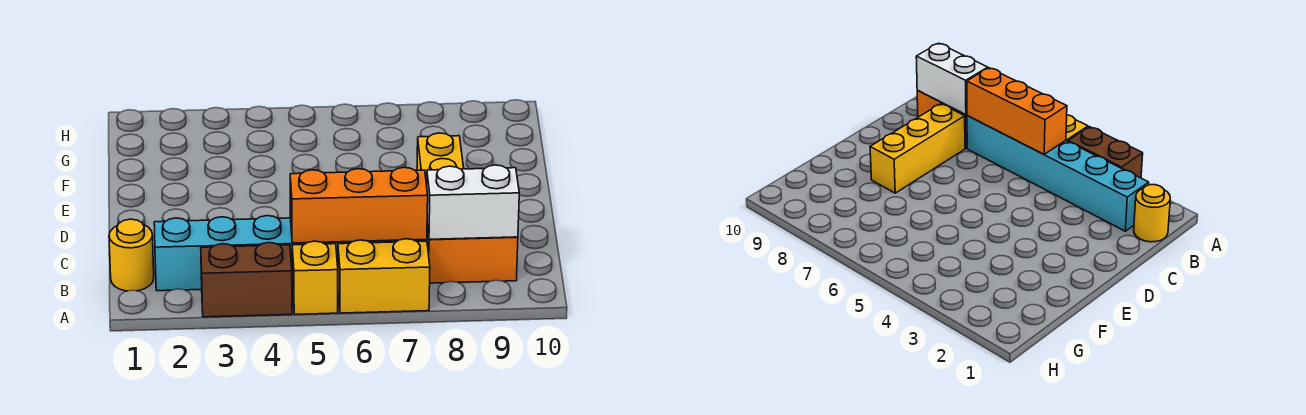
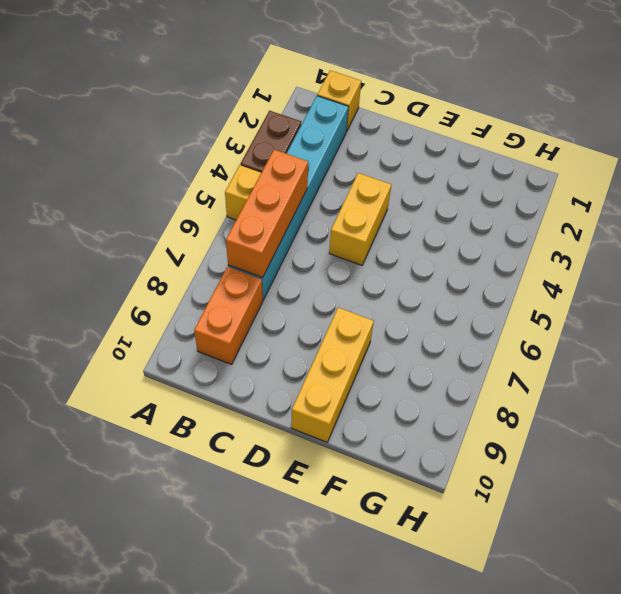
yellow 1x2 brick [338,239,430,313] -> yellow 1x2 brick moved to [329,173,391,265]
yellow 1x1 round brick [109,219,154,291] -> yellow 1x1 brick [317,70,361,132]
white 1x2 brick [427,165,519,239] -> none
yellow 1x3 brick [417,133,464,185] -> yellow 1x3 brick turned to [291,308,374,442]

